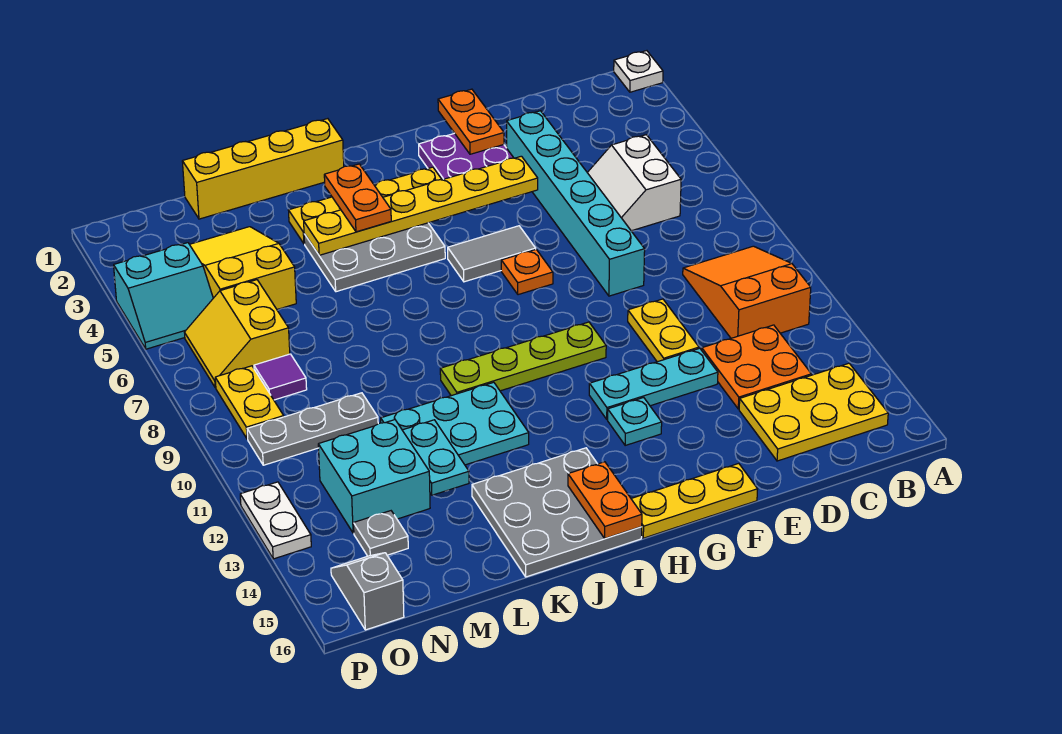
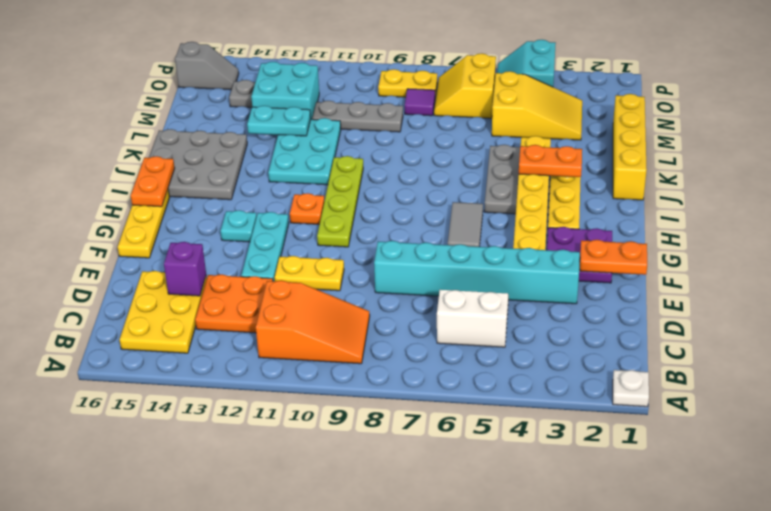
none -> purple 1x1 brick [164,242,206,296]
orange 1x1 plate [501,250,553,295] -> orange 1x1 plate moved to [290,193,324,224]
orange 1x2 plate [568,462,642,539] -> orange 1x2 plate turned to [131,156,175,207]
grey 1x3 plate [247,393,378,465] -> grey 1x3 plate turned to [312,101,403,132]
yellow 2x2 slope [184,280,290,388] -> yellow 2x2 slope turned to [434,53,496,118]
white 1x2 plate [240,482,311,559] -> none

